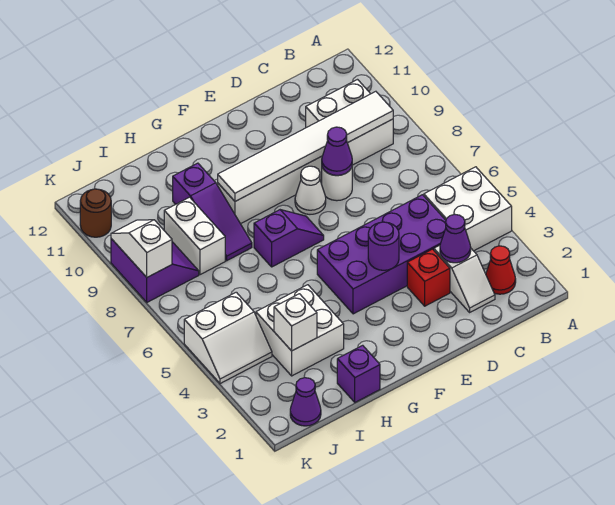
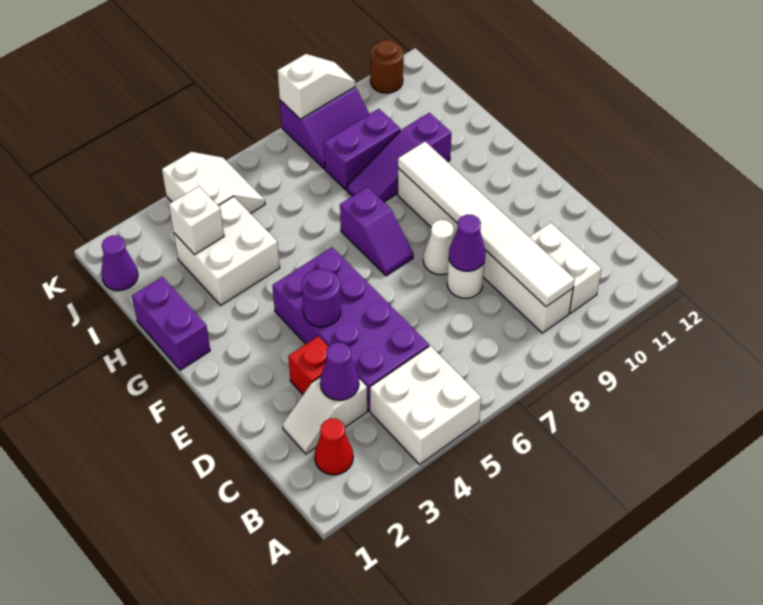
purple 1x1 brick [337,345,380,402] -> purple 1x2 brick [132,277,210,370]
white 1x2 brick [164,197,225,275] -> purple 1x2 brick [324,109,401,190]
white 2x2 slope [184,292,272,384] -> white 2x2 slope turned to [162,152,265,214]

